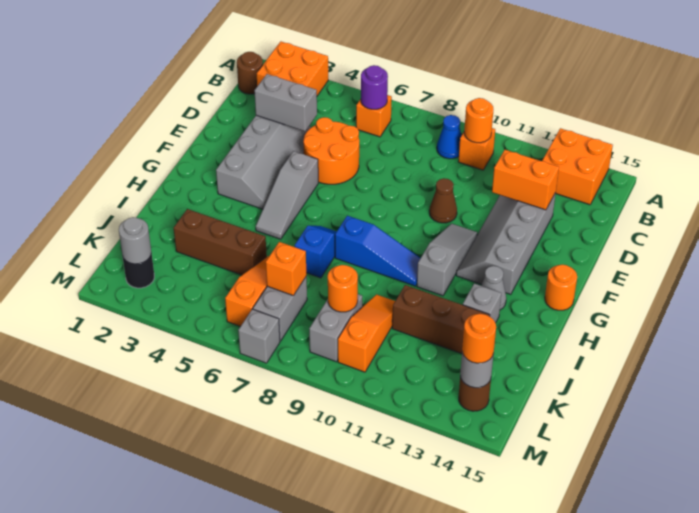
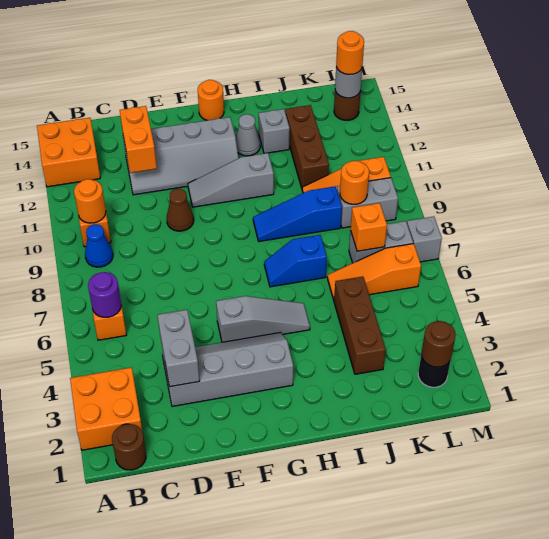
orange 2x2 round brick [303,117,359,184] -> none
blue 1x3 slope [335,216,420,286] -> blue 1x3 slope turned to [253,186,342,241]
grey 1x1 round brick [119,217,151,264] -> brown 1x1 round brick [421,321,456,367]

